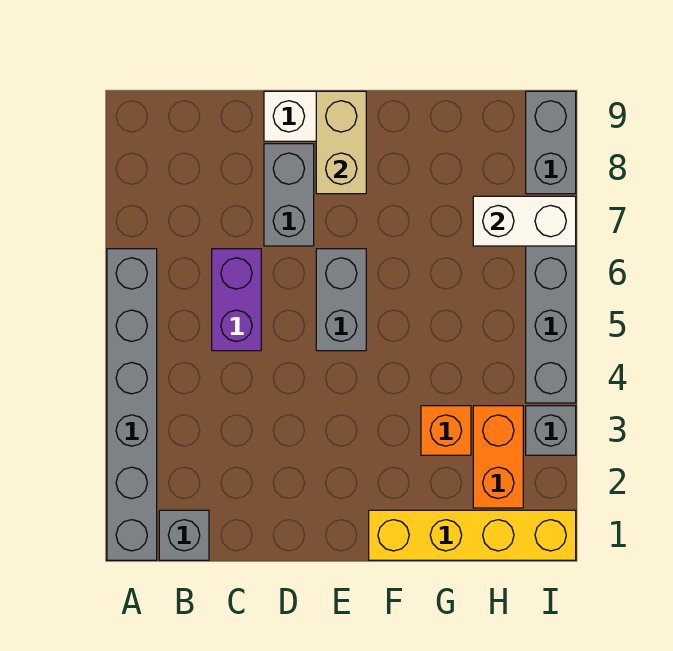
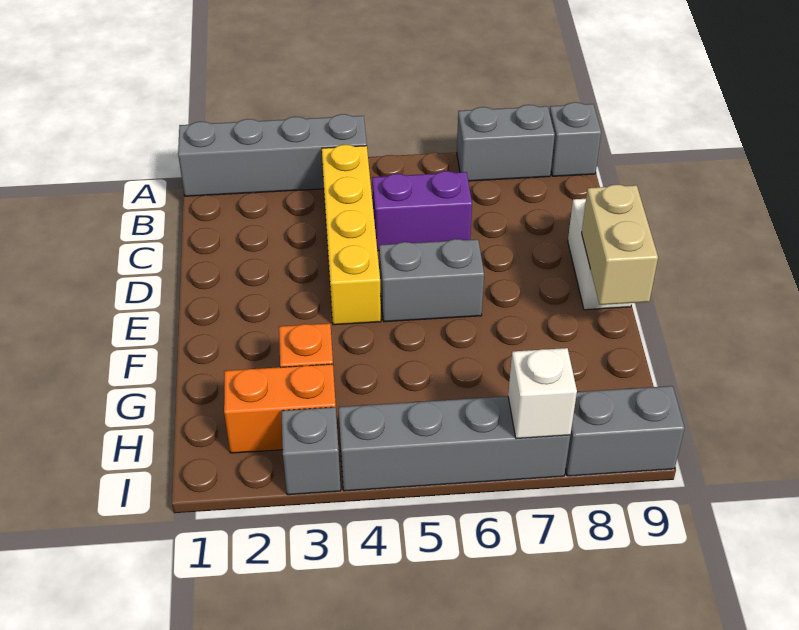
grey 1x6 brick [107,249,157,560] -> grey 1x4 brick [178,114,367,196]
grey 1x1 brick [159,510,209,560] -> grey 1x1 brick moved to [549,102,601,176]
grey 1x2 brick [264,144,314,246] -> grey 1x2 brick moved to [457,105,555,181]
tan 1x2 brick [316,91,366,194] -> tan 1x2 brick turned to [582,185,658,305]
yellow 1x4 brick [369,510,576,560] -> yellow 1x4 brick moved to [322,145,381,325]
white 1x2 brick [473,196,576,246] -> white 1x1 brick [508,348,577,439]

